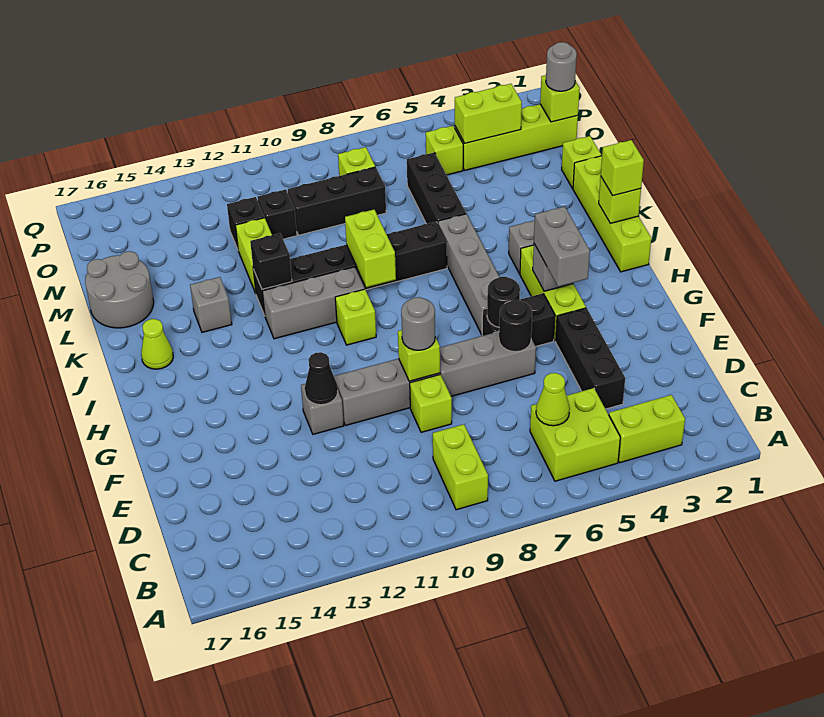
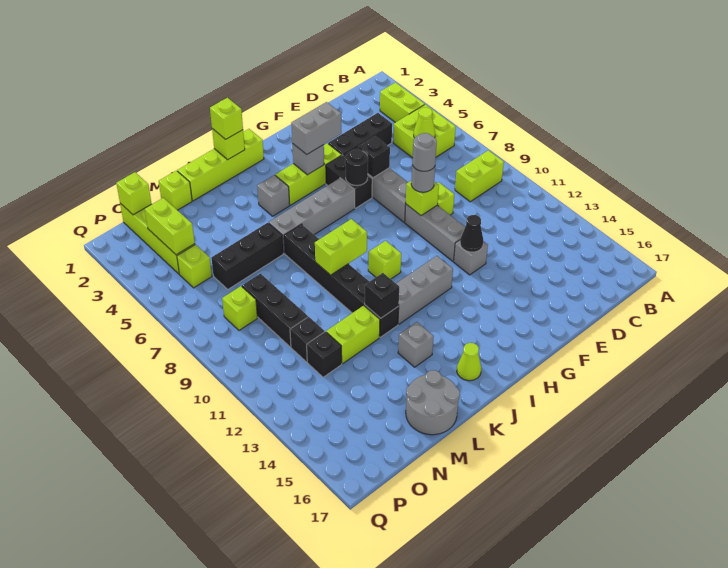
black 1x1 round brick [499,300,532,352] -> black 1x1 brick [358,136,390,178]
grey 1x3 brick [262,267,365,339] -> grey 1x3 brick turned to [396,256,453,324]
grey 1x1 round brick [546,42,577,91] -> grey 1x1 round brick moved to [412,133,437,171]

